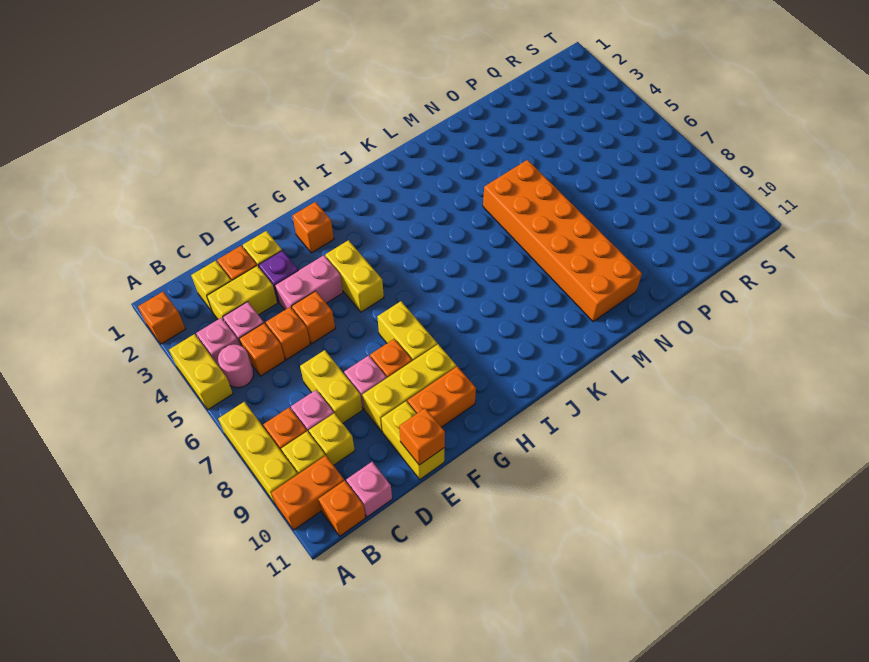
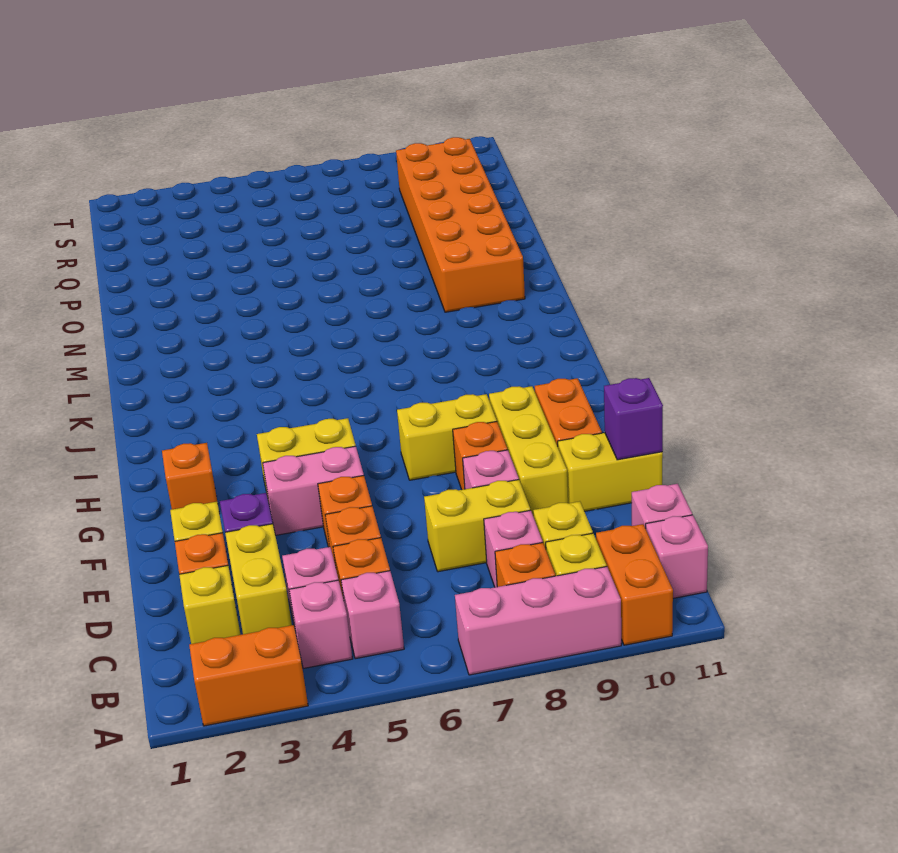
orange 1x1 brick [138,292,185,344] -> orange 1x2 brick [189,625,308,726]
yellow 1x2 brick [169,334,233,410] -> none
yellow 1x3 brick [218,402,298,505] -> pink 1x3 brick [455,567,621,675]
pink 1x1 round brick [218,344,254,388] -> pink 1x1 brick [341,571,404,659]
orange 1x1 brick [318,481,365,536] -> pink 1x1 brick [646,515,708,598]
pink 1x2 brick [275,255,343,310] -> pink 1x2 brick turned to [263,446,364,536]
orange 1x1 brick [399,408,445,465] -> purple 1x1 brick [604,378,663,460]
orange 2x6 brick [483,160,642,322] -> orange 2x6 brick turned to [396,137,525,312]

